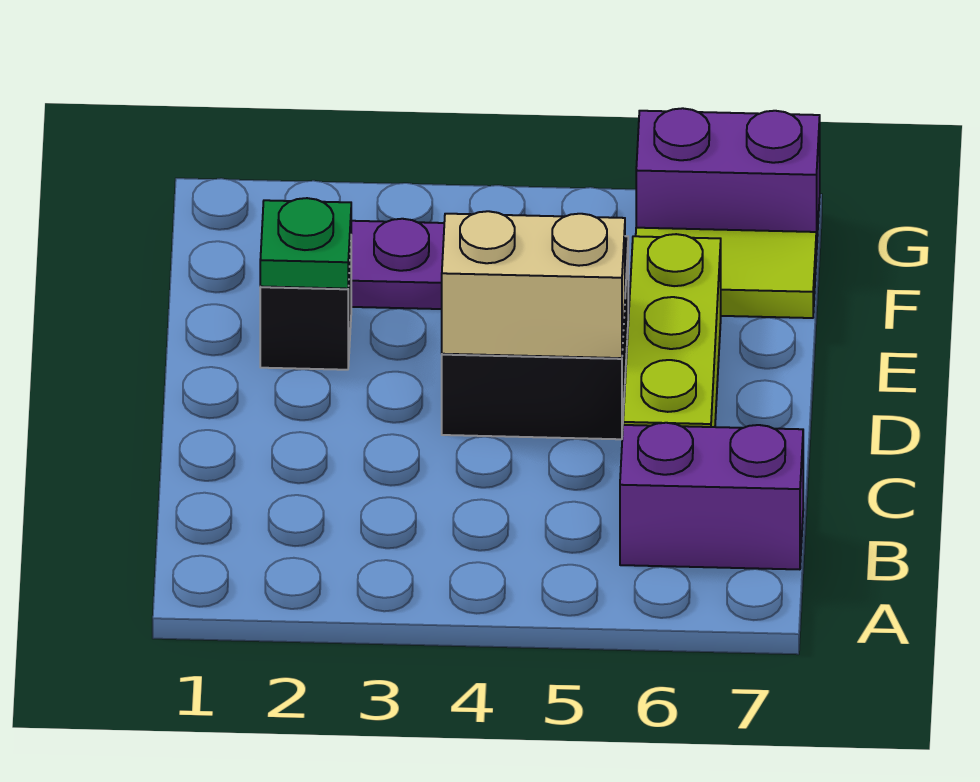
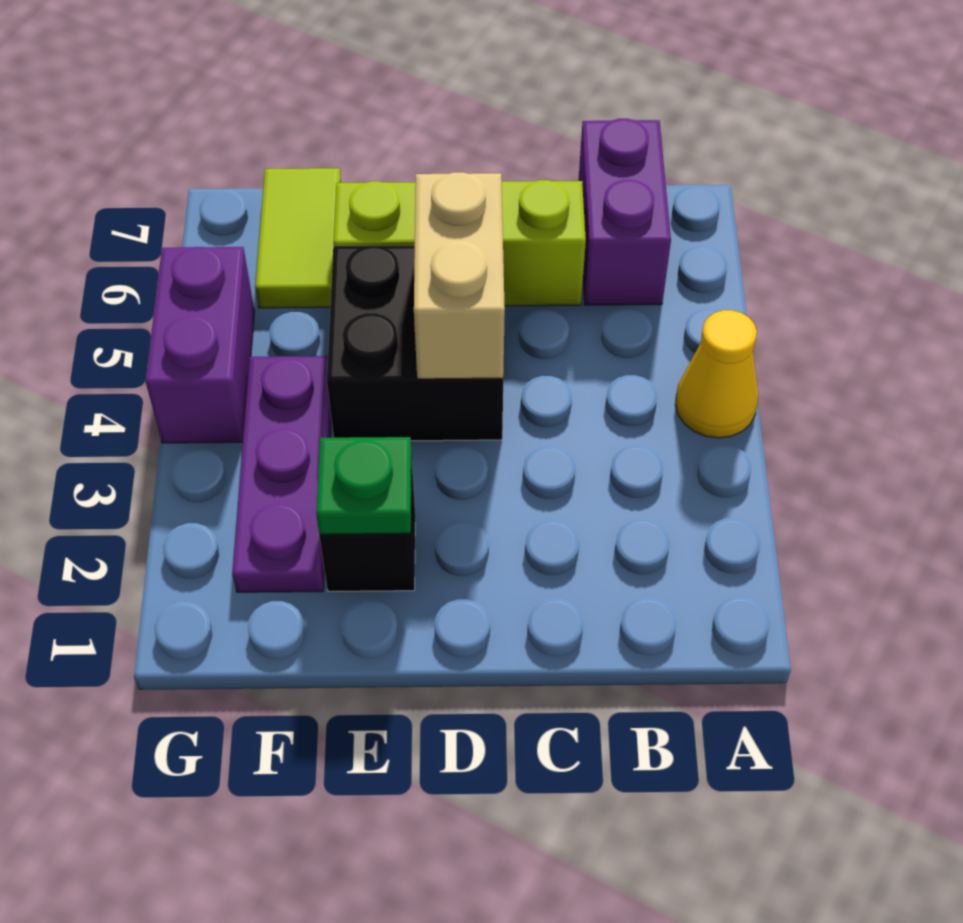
none -> yellow 1x1 cone [675,310,758,438]
purple 1x2 brick [636,108,820,255] -> purple 1x2 brick moved to [146,247,255,443]

